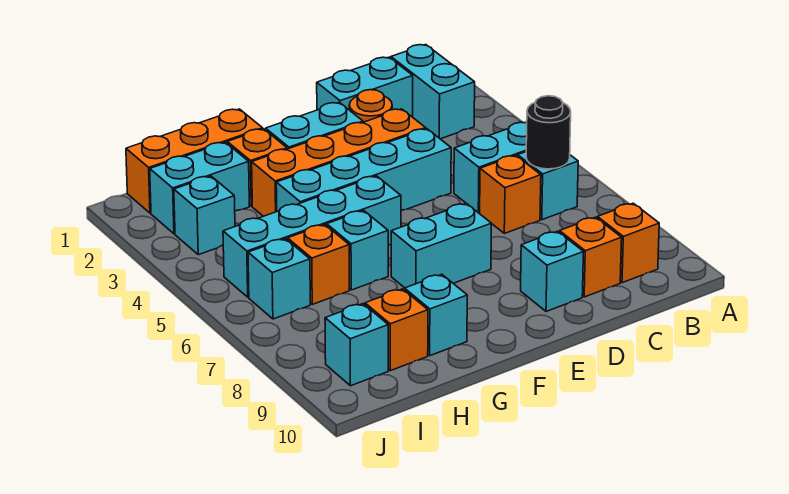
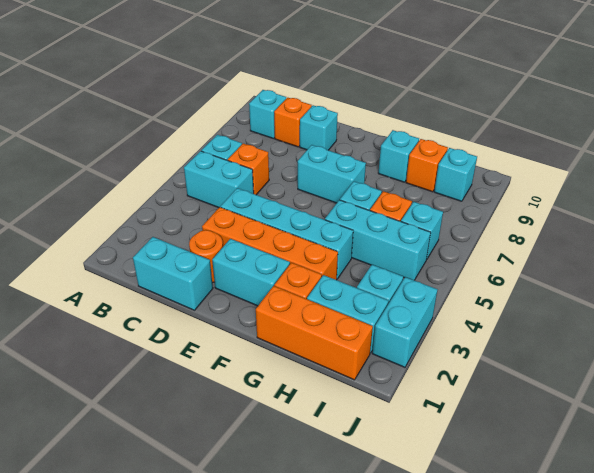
cyan 1x2 brick [391,45,475,139] -> cyan 1x2 brick moved to [372,277,438,367]
black 1x1 round brick [526,96,571,169] -> none
orange 1x1 brick [597,203,659,283] -> cyan 1x1 brick [249,90,286,139]
cyan 1x4 brick [223,176,401,297] -> cyan 1x3 brick [325,200,431,280]

